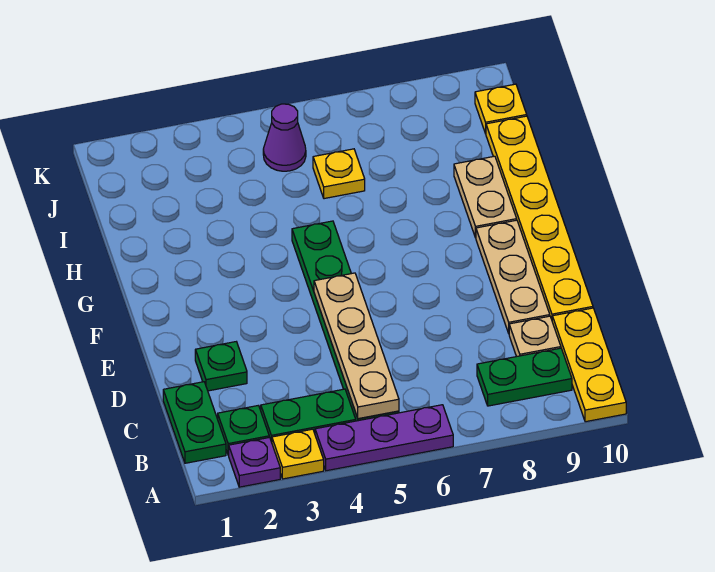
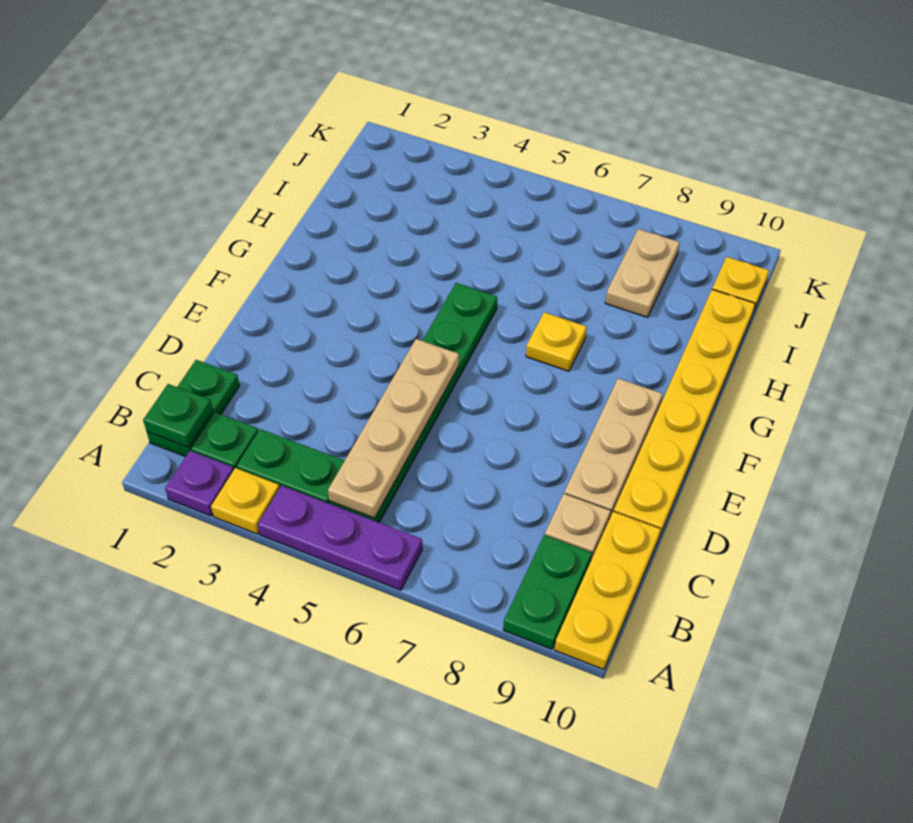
green 1x2 plate [477,348,572,406] -> green 1x2 plate turned to [503,535,592,649]
green 1x1 plate [195,342,247,391] -> green 1x1 plate moved to [143,384,213,447]
tan 1x2 plate [454,156,517,238] -> tan 1x2 plate moved to [605,229,680,317]
yellow 1x1 plate [313,149,365,199] -> yellow 1x1 plate moved to [526,312,587,371]
purple 1x1 cone [263,104,306,171] -> none

